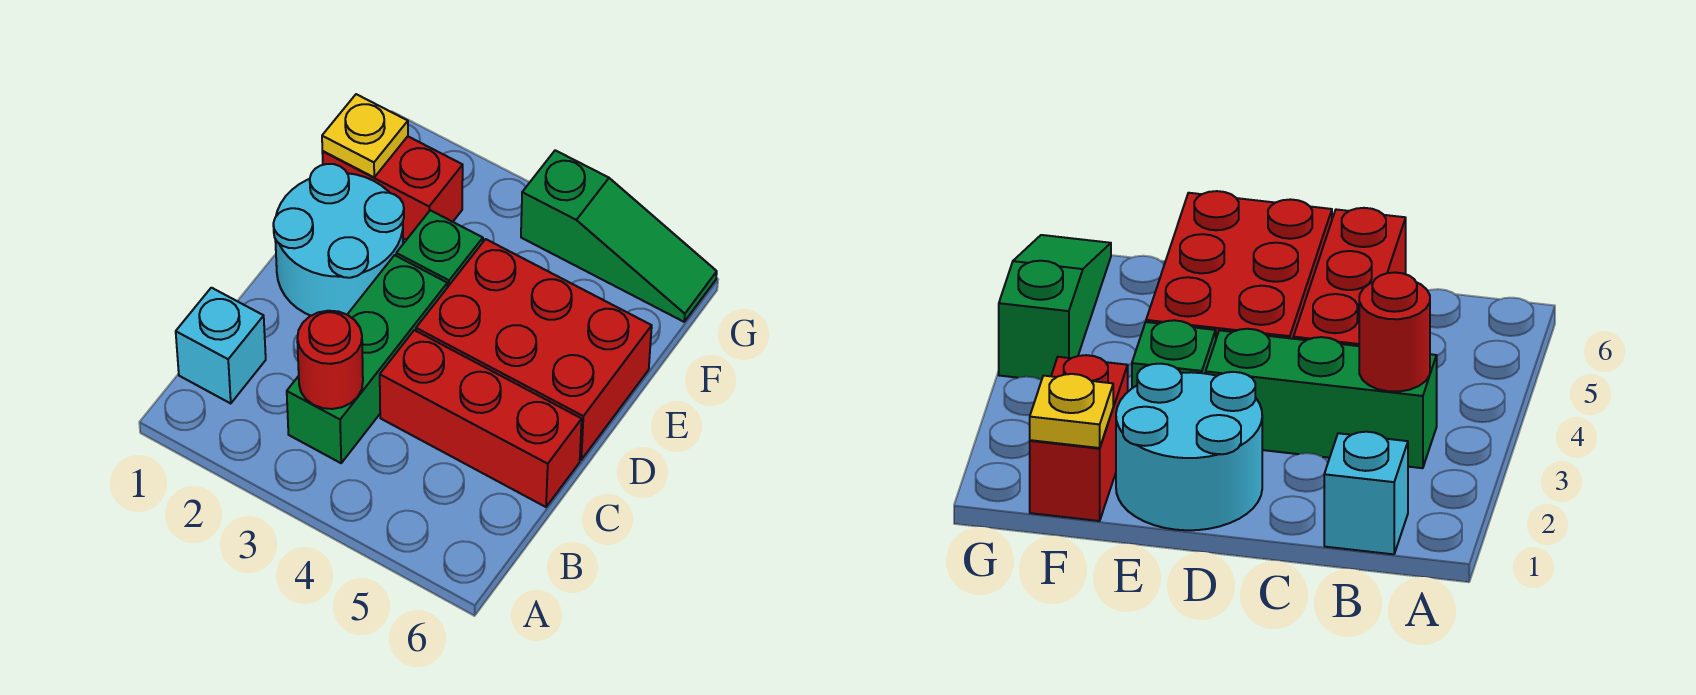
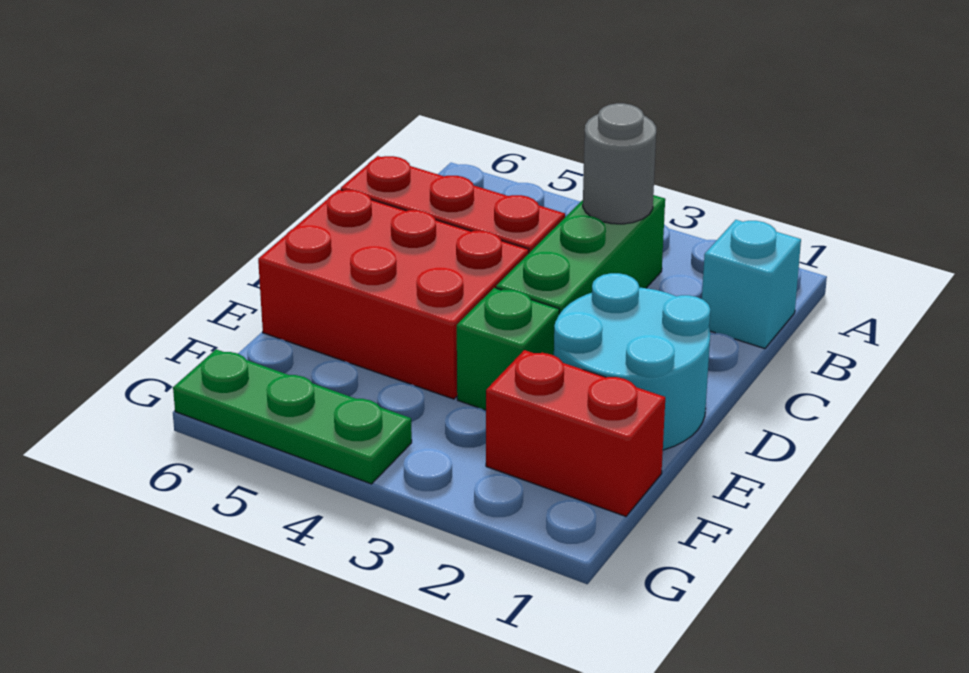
red 1x1 round brick [297,311,363,409] -> grey 1x1 round brick [583,103,656,224]
yellow 1x1 plate [322,94,408,177] -> none
green 1x3 slope [521,150,717,322] -> green 1x3 plate [173,349,412,484]

